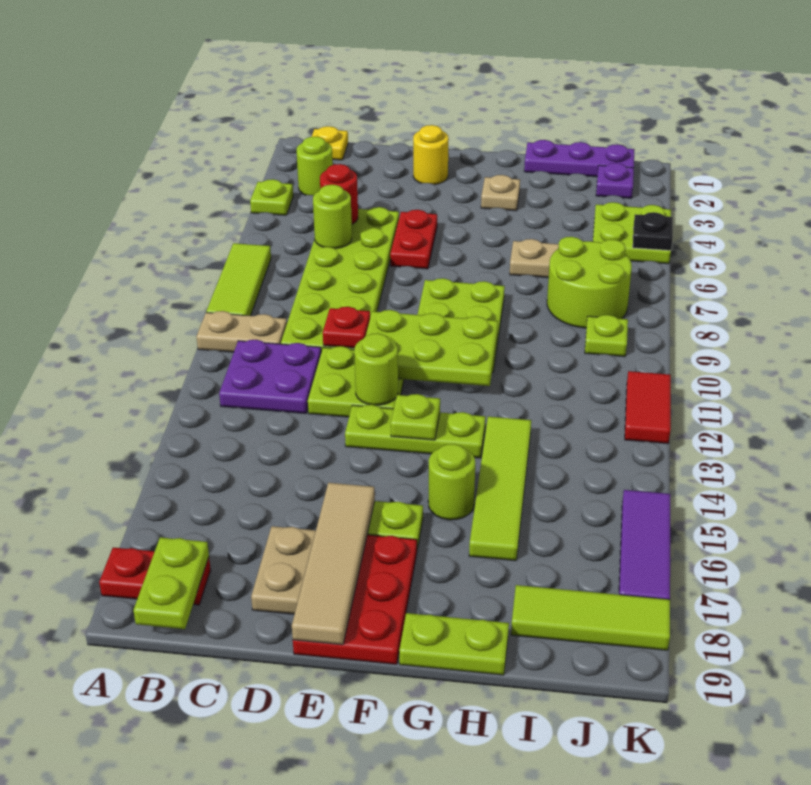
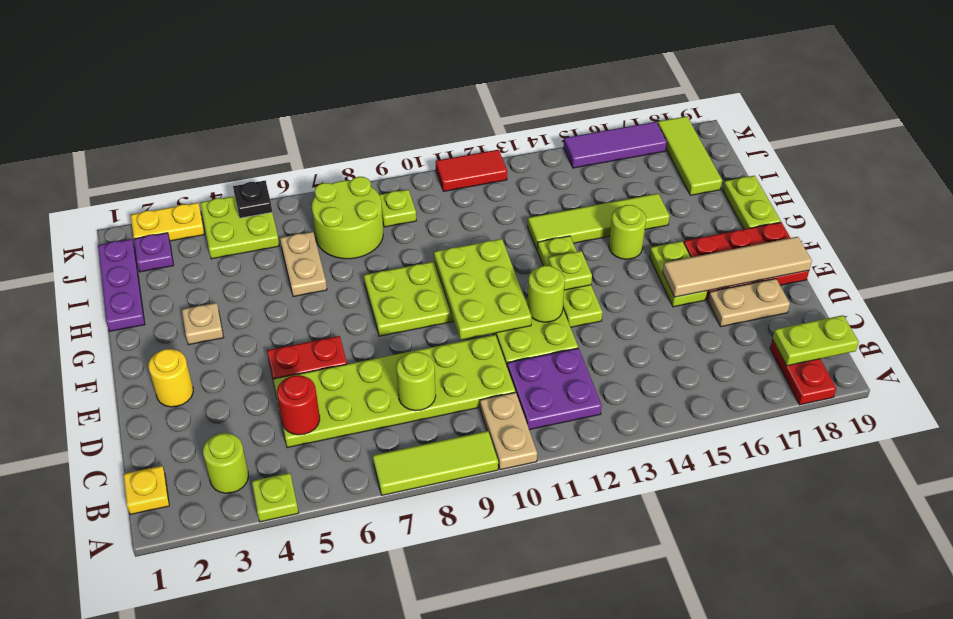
lime 1x1 round brick [313,185,352,249] -> lime 1x1 round brick moved to [396,352,436,411]
red 1x1 plate [323,307,370,348] -> none
none -> yellow 1x2 plate [131,203,205,241]

